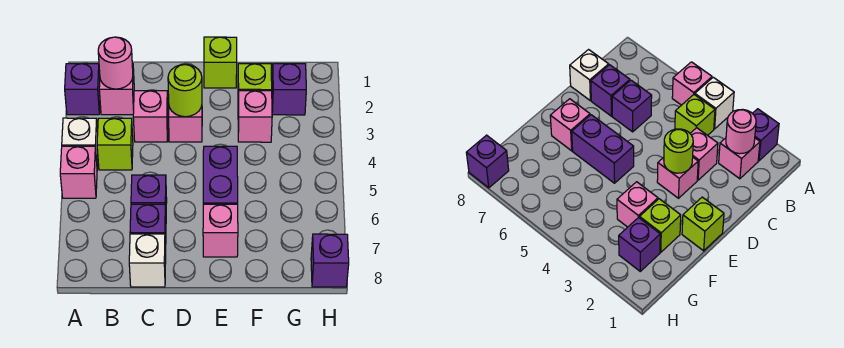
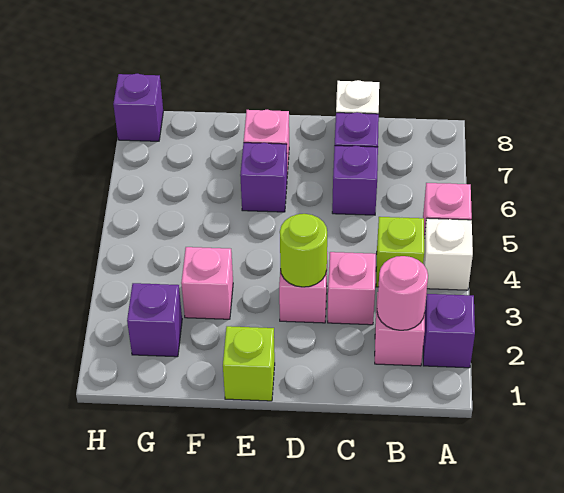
purple 1x2 brick [203,146,238,204] -> purple 1x1 brick [240,143,287,212]
lime 1x1 brick [238,64,272,94] -> none

